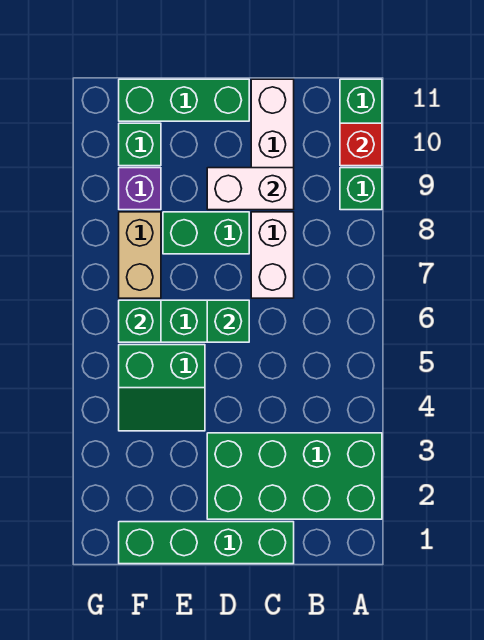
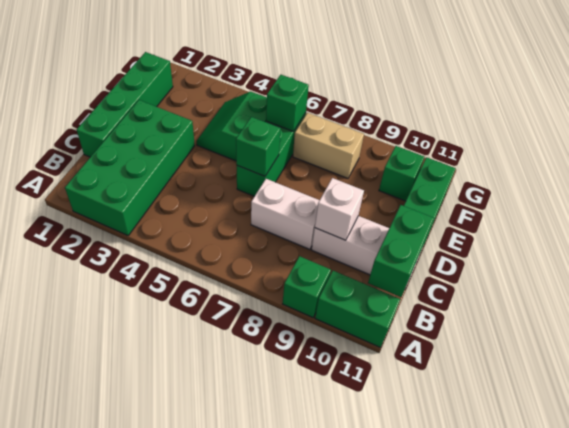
red 1x1 brick [340,123,382,166] -> none
white 1x2 brick [207,168,294,210] -> white 1x1 brick [315,178,364,240]
green 1x2 brick [163,212,249,254] -> green 1x2 brick moved to [368,205,434,297]
purple 1x1 brick [119,168,161,210] -> none

